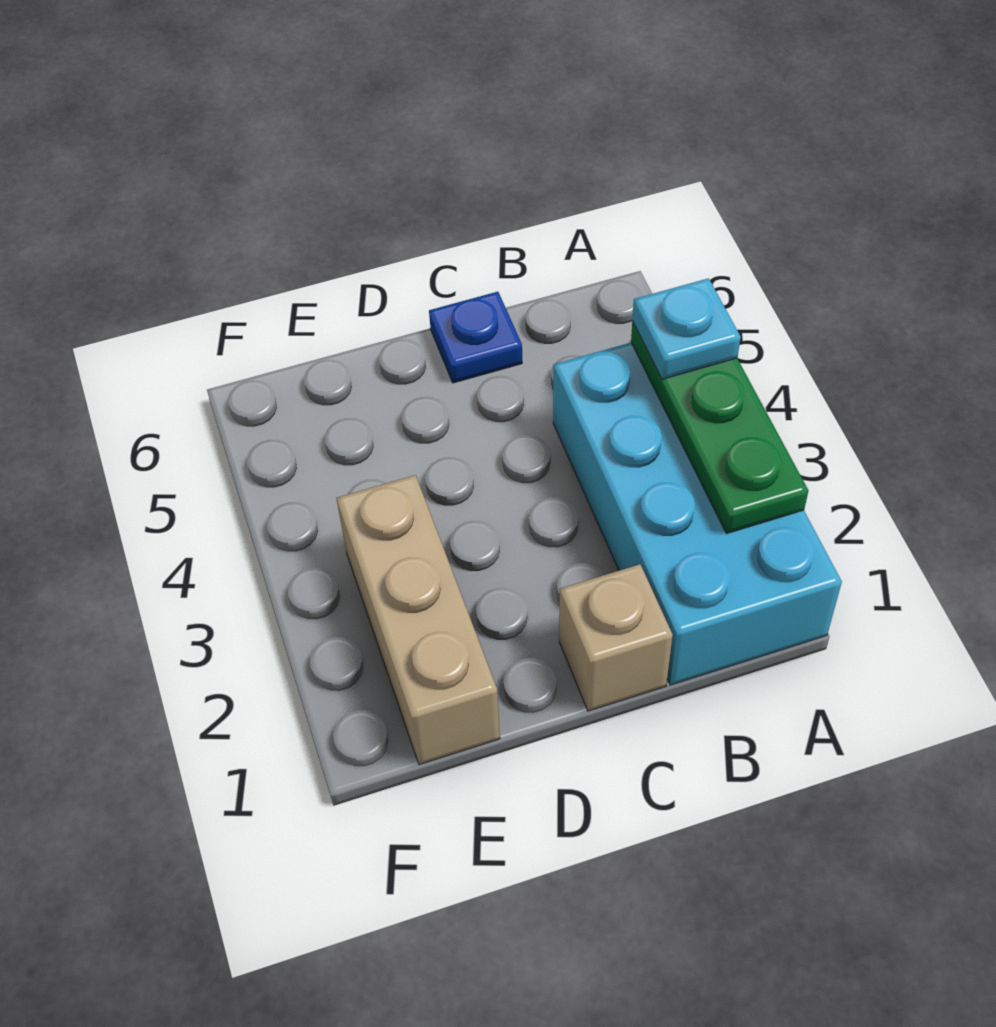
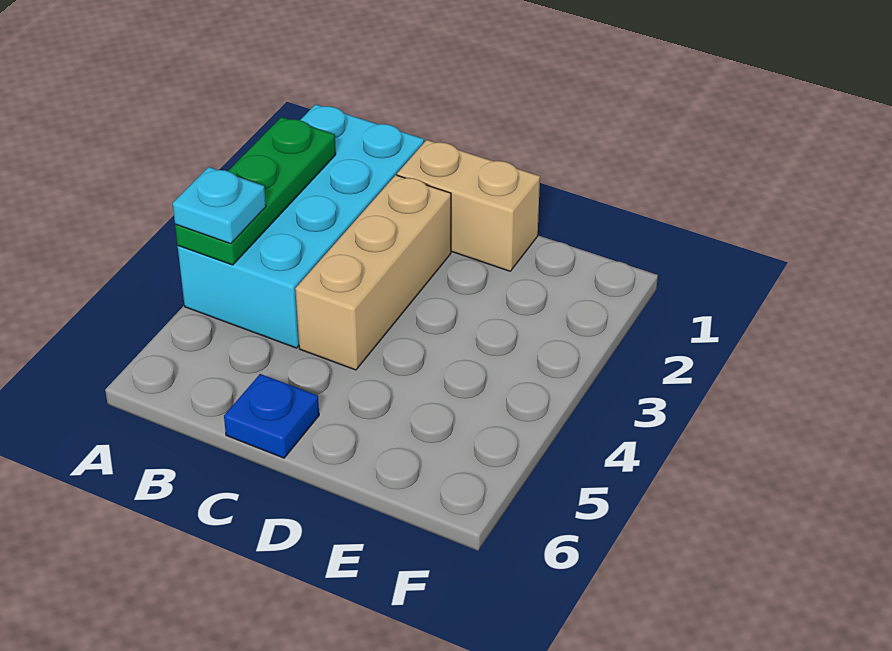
tan 1x1 brick [559,564,673,711] -> tan 1x2 brick [397,140,540,271]
tan 1x3 brick [336,475,500,764] -> tan 1x3 brick moved to [295,175,451,370]

